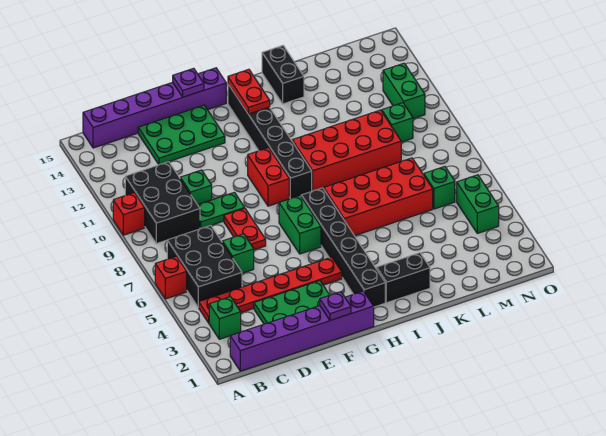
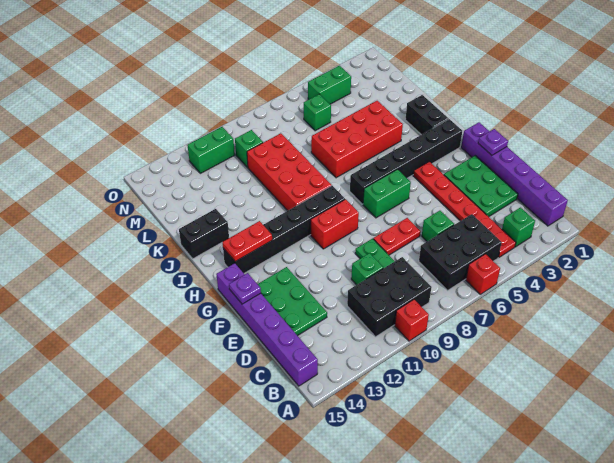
red 2x4 brick [324,158,433,236] -> red 2x4 brick turned to [311,101,403,178]

